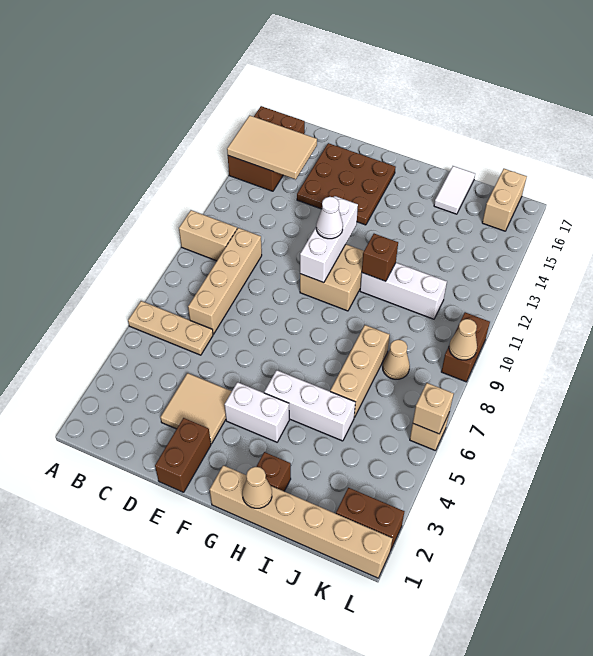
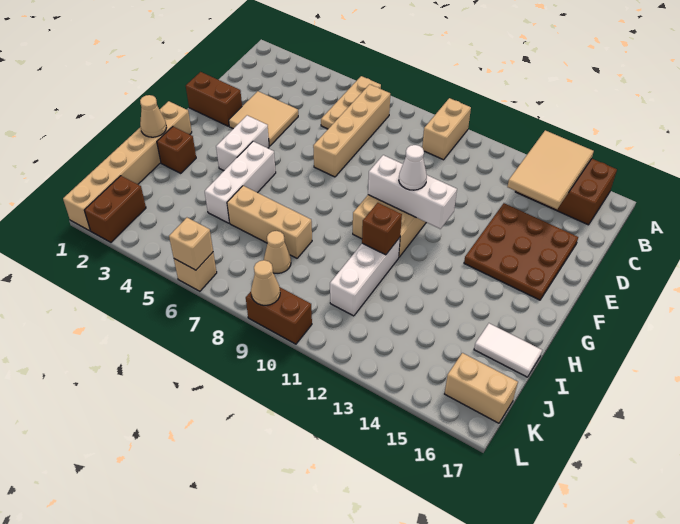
tan 1x4 brick [188,228,262,334] -> tan 1x4 brick turned to [313,84,390,177]

